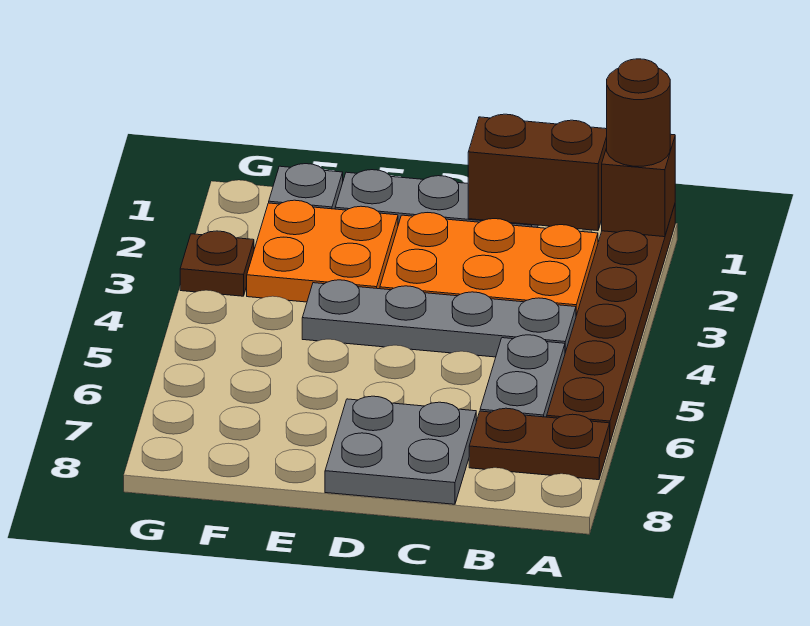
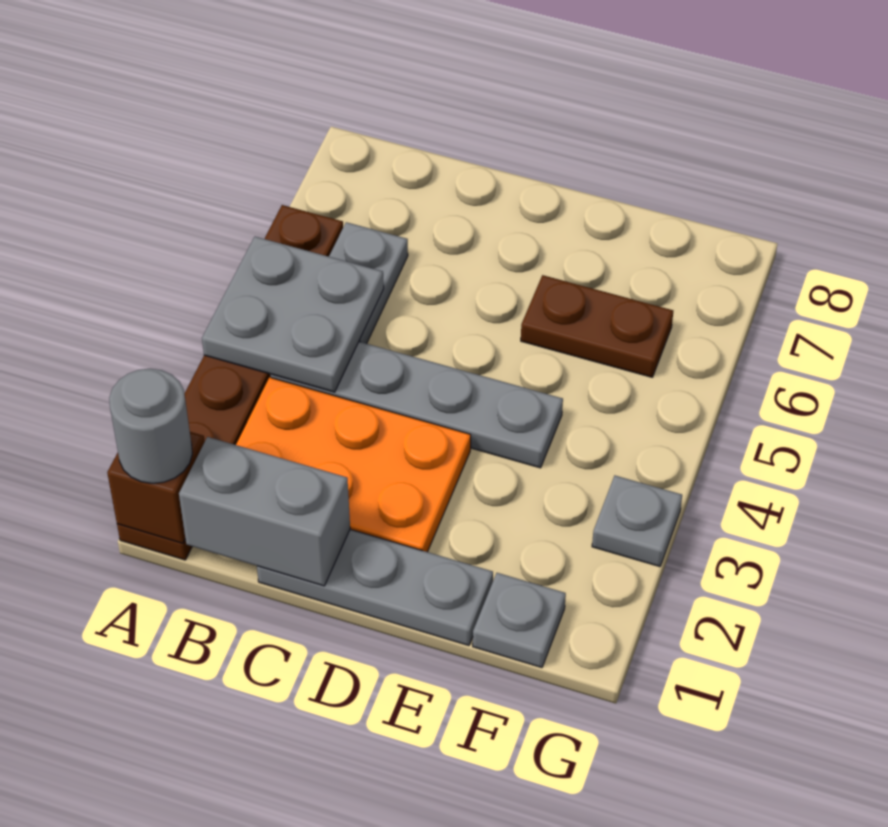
brown 1x1 round brick [607,59,670,166] -> grey 1x1 round brick [109,369,192,483]
brown 1x2 plate [469,408,610,480] -> brown 1x2 plate moved to [521,275,673,377]
brown 1x2 brick [468,114,607,231] -> grey 1x2 brick [179,437,350,586]
grey 2x2 plate [325,396,476,504] -> grey 2x2 plate moved to [202,237,384,392]
orange 2x2 plate [247,200,398,302] -> none
brown 1x1 plate [180,231,254,296] -> grey 1x1 plate [592,476,682,567]

